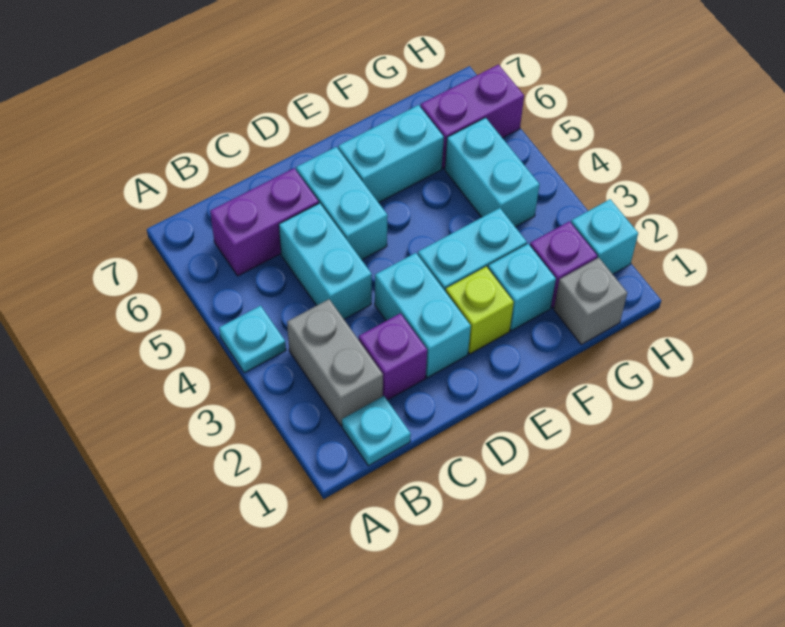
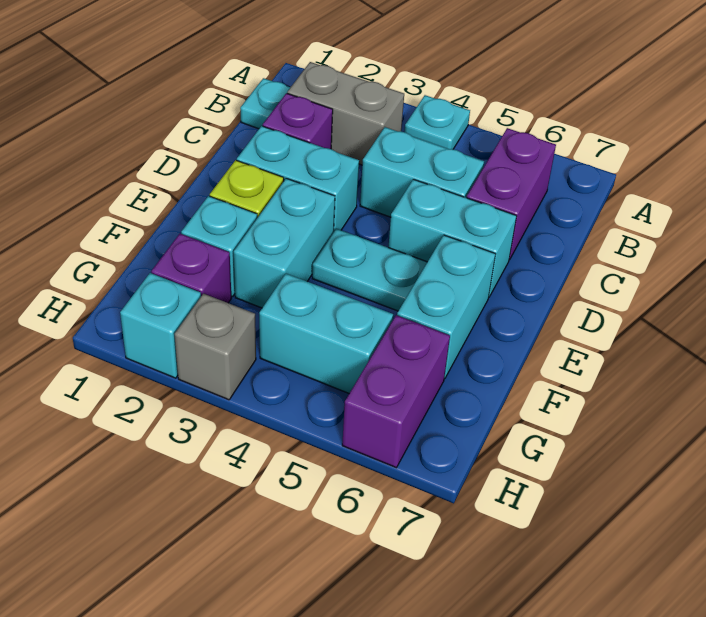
none -> cyan 1x2 plate [312,229,427,311]
grey 1x1 brick [554,258,627,344] -> grey 1x1 brick moved to [175,294,256,400]

